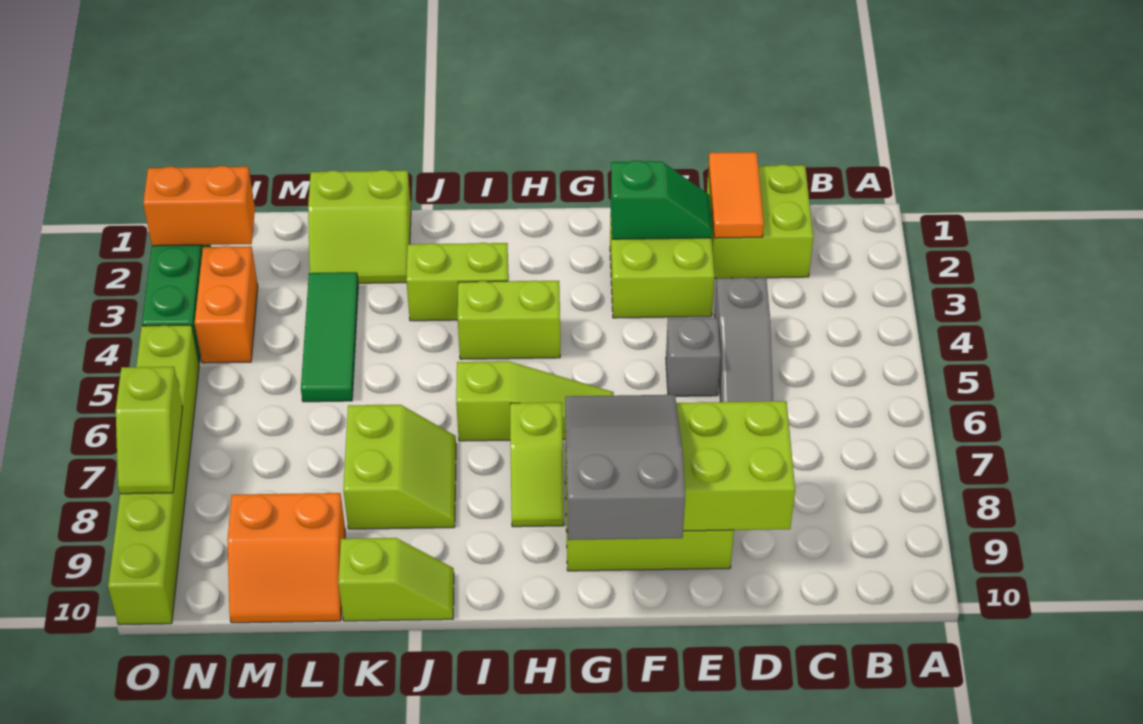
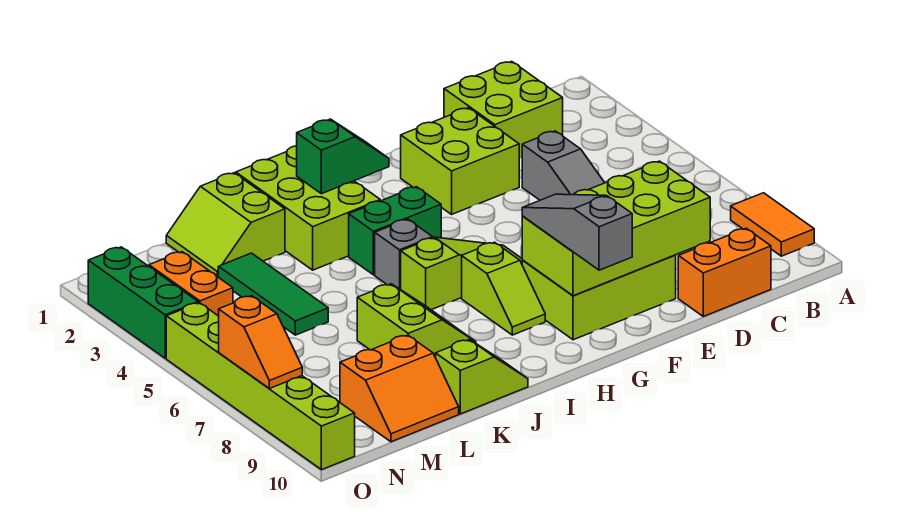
orange 1x2 tile [709,152,764,238] -> orange 1x2 tile moved to [731,193,814,256]
green 1x2 slope [611,161,712,239] -> green 1x2 slope moved to [297,119,389,194]
grey 1x1 brick [666,318,721,396] -> grey 1x1 brick moved to [375,219,433,290]
grey 2x3 slope [565,395,685,540] -> grey 1x3 slope [522,194,632,270]
lime 1x2 brick [458,281,560,359] -> green 1x2 brick [349,187,441,275]
lime 1x2 brick [406,243,509,321] -> lime 2x3 brick [236,146,380,270]
lime 2x2 slope [308,170,411,283] -> lime 2x2 slope turned to [166,173,285,277]
orange 1x2 brick [143,166,255,246] -> orange 1x2 brick moved to [678,228,771,316]
lime 1x2 slope [116,367,183,494] -> orange 1x2 slope [219,296,302,389]

